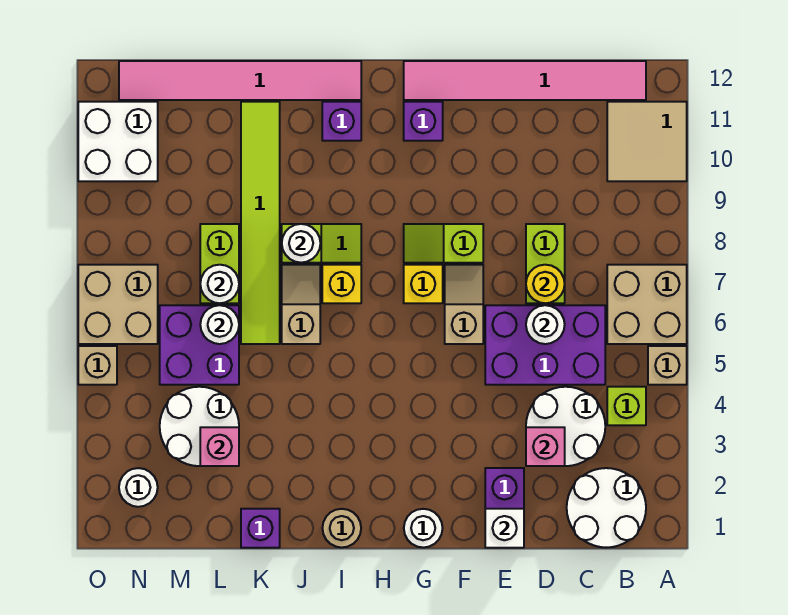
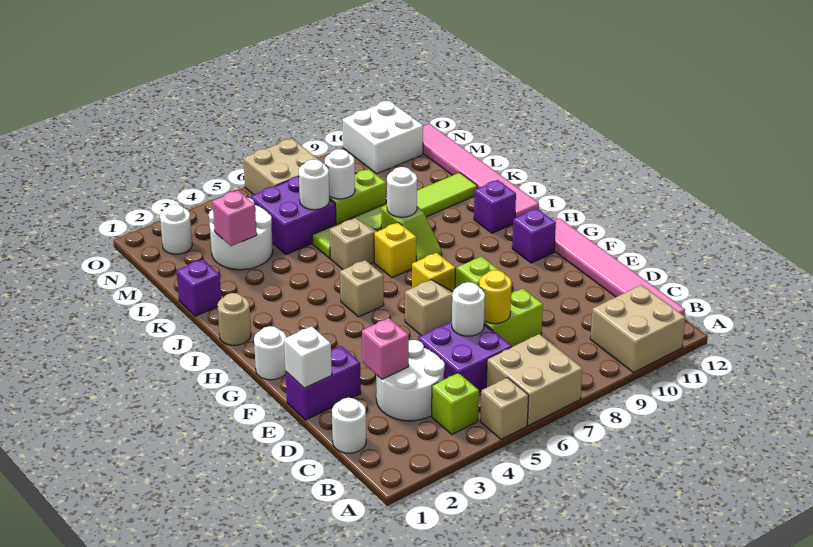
tan 2x2 tile [607,102,687,181] -> tan 2x2 brick [590,285,685,373]
white 2x2 round brick [567,468,646,548] -> white 1x1 round brick [332,398,366,453]
purple 2x3 brick [485,305,605,385] -> purple 2x2 brick [418,321,512,392]
tan 1x1 brick [78,346,117,385] -> tan 1x1 brick moved to [340,260,384,317]

